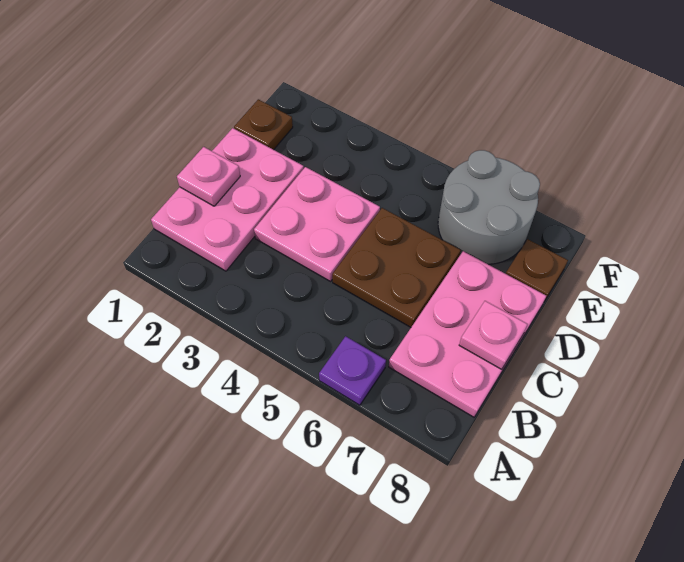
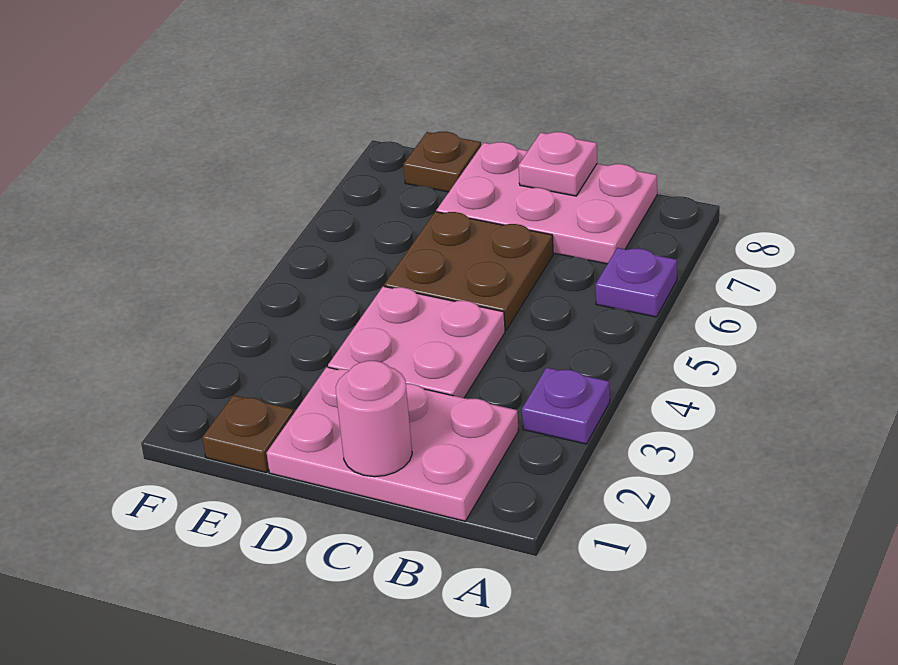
none -> purple 1x1 plate [522,368,610,444]
pink 1x1 plate [177,147,240,206] -> pink 1x1 round brick [336,361,412,477]
grey 2x2 round brick [438,150,540,264] -> none

